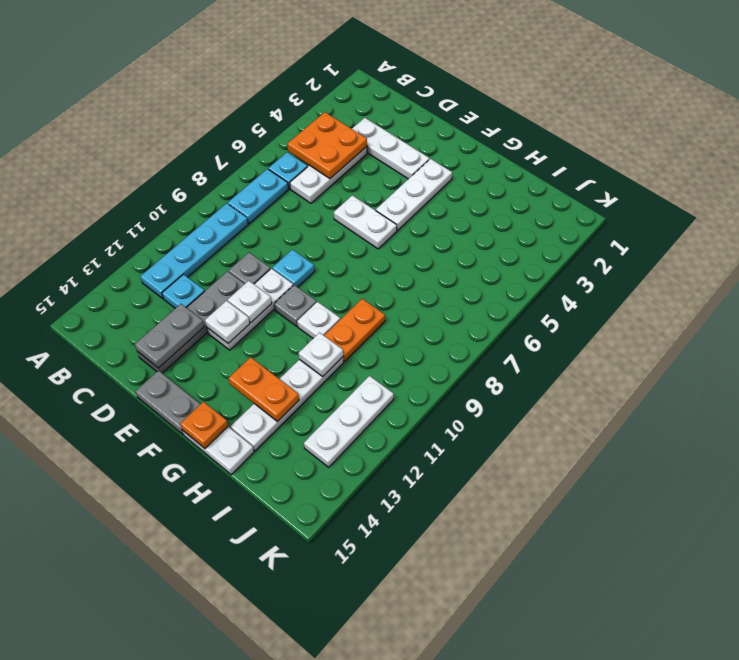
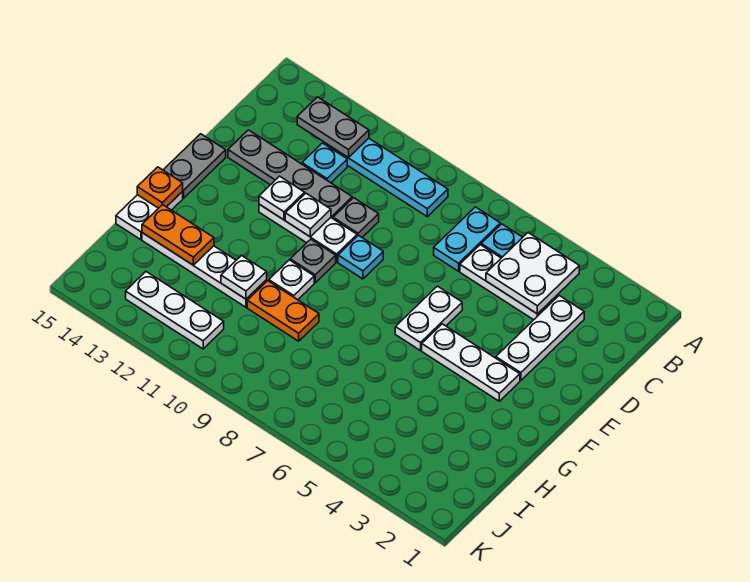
orange 2x2 plate [287,112,367,178] -> white 2x2 plate [486,233,579,314]
cyan 1x2 plate [228,169,288,224] -> cyan 1x2 plate turned to [434,207,500,271]
grey 1x2 plate [135,304,204,368] -> grey 1x2 plate moved to [297,97,369,158]
orange 1x2 plate [229,357,299,422] -> orange 1x2 plate turned to [142,205,214,265]

